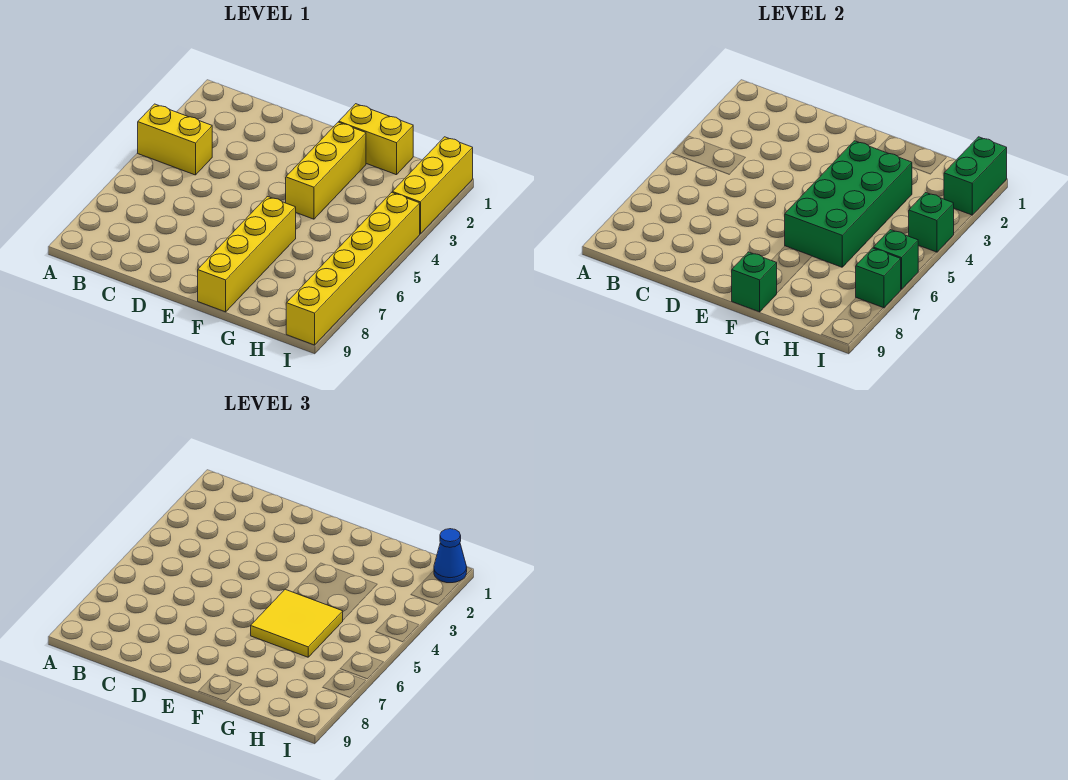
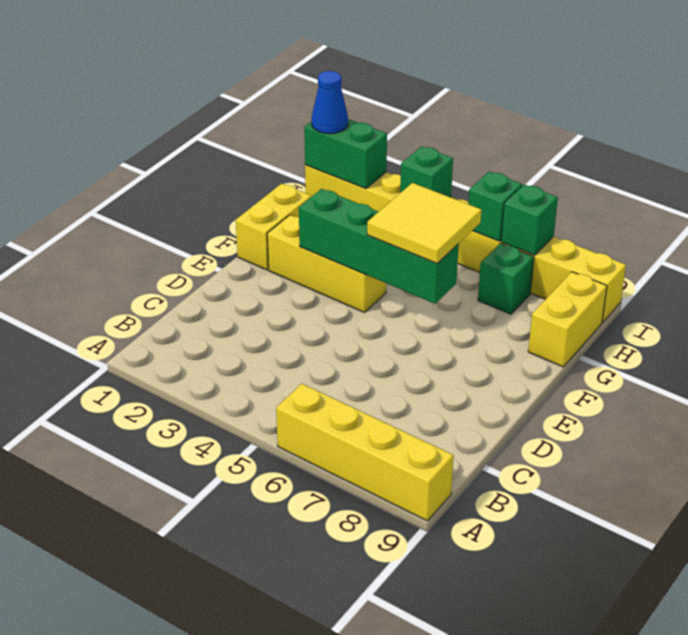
yellow 1x2 brick [138,104,212,175] -> yellow 1x2 brick moved to [528,272,607,367]
green 2x4 brick [785,141,912,267] -> green 1x4 brick [299,189,459,304]
yellow 1x4 brick [198,196,296,312] -> yellow 1x4 brick moved to [276,384,454,521]
green 1x1 brick [732,252,777,312] -> green 1x1 brick moved to [478,243,534,314]

